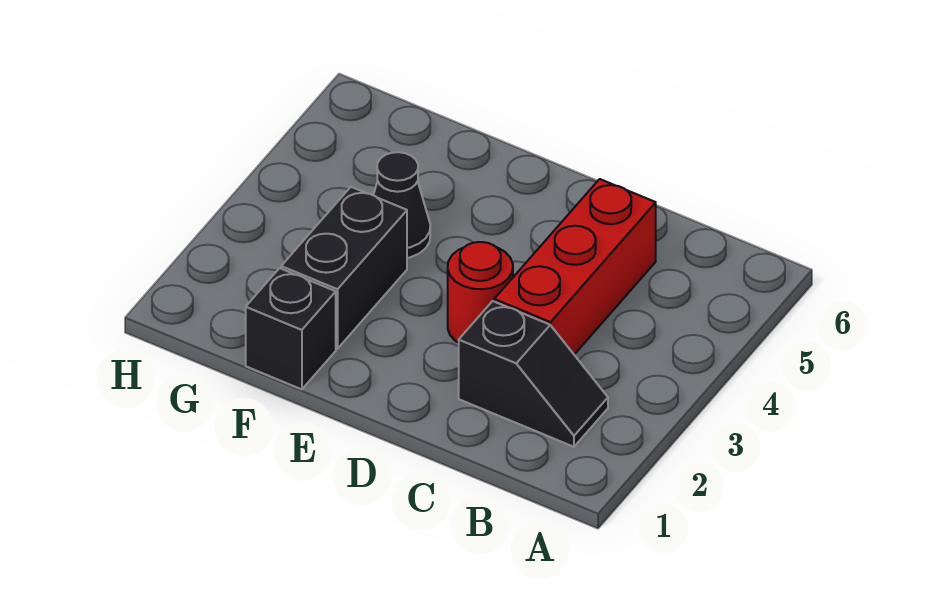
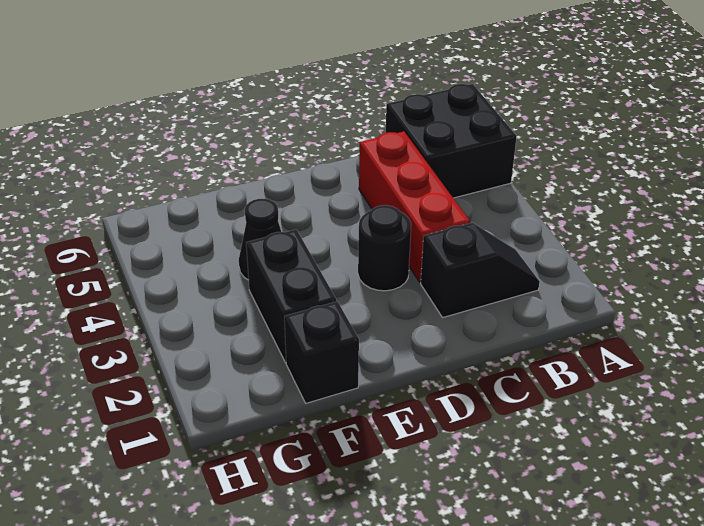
none -> black 2x2 brick [386,84,517,198]
red 1x1 round brick [448,242,513,343] -> black 1x1 round brick [358,205,411,291]

